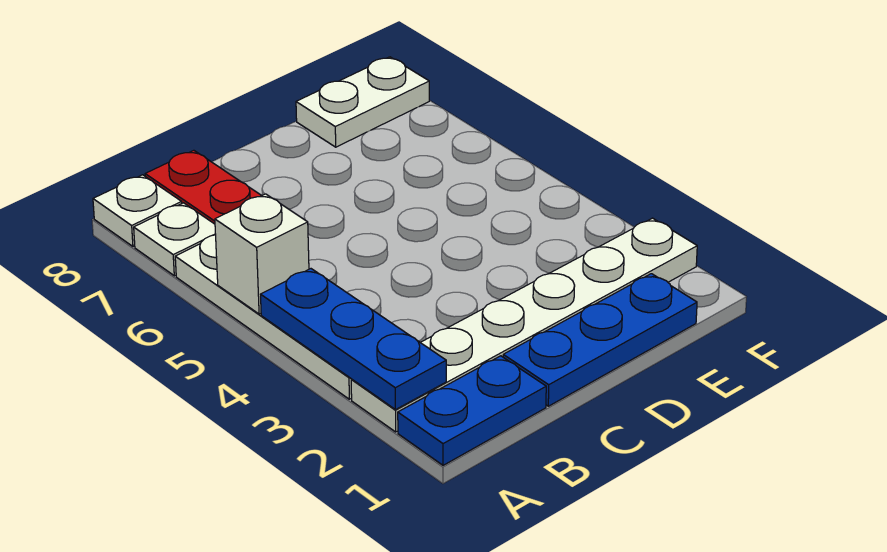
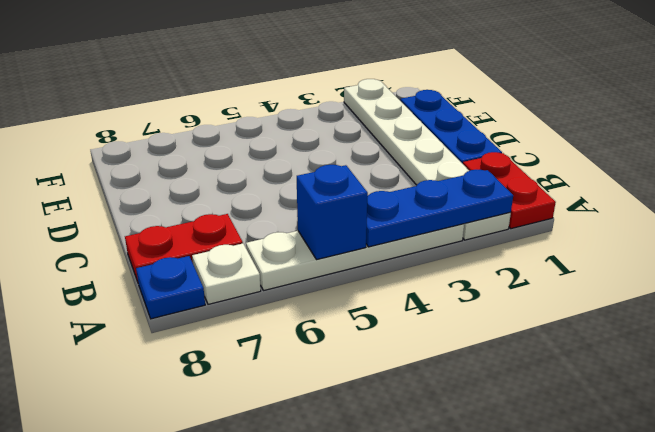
blue 1x2 plate [398,356,546,465] -> red 1x2 plate [463,152,556,229]
white 1x1 brick [215,194,309,314] -> blue 1x1 brick [297,165,368,260]
white 1x1 plate [93,175,182,246] -> blue 1x1 plate [136,256,205,319]
white 1x2 plate [296,57,429,147] -> none

